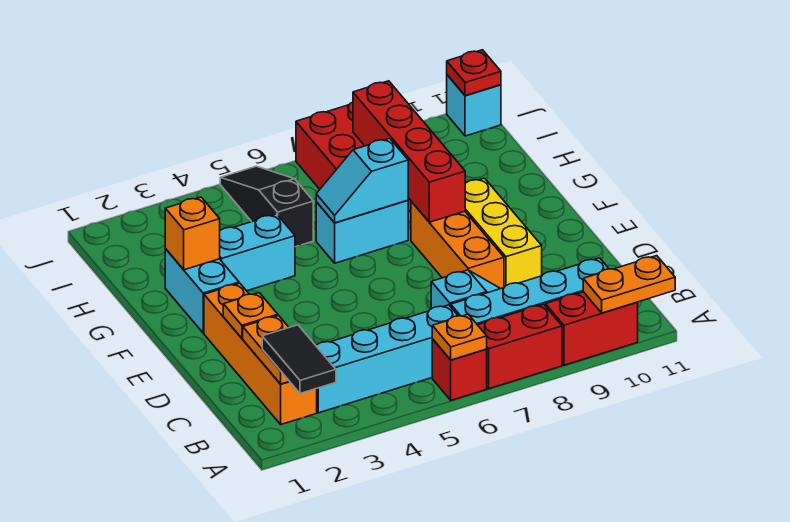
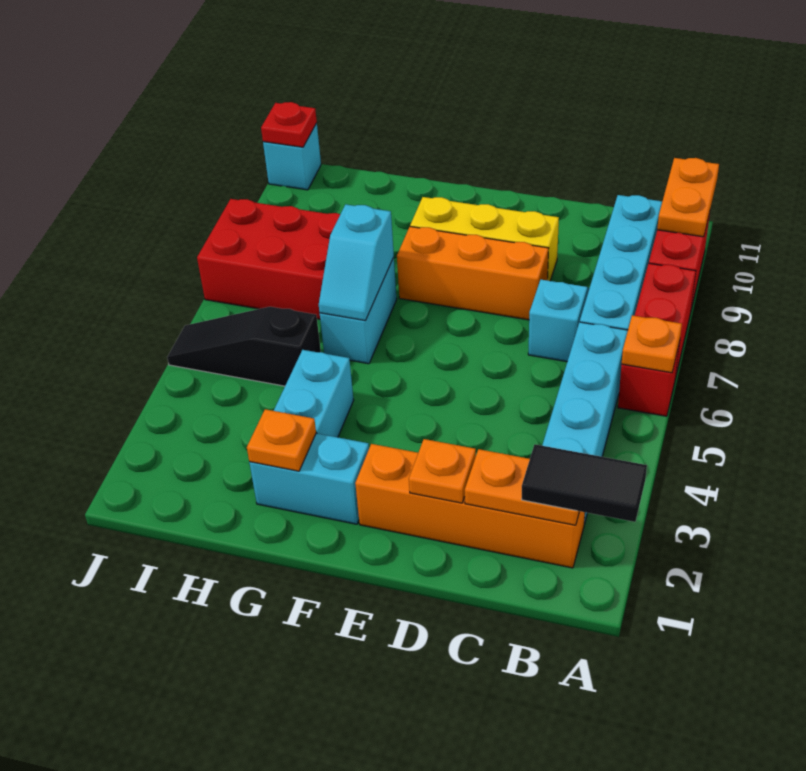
red 1x4 brick [353,81,465,222] -> none
orange 1x1 brick [165,197,220,270] -> orange 1x1 plate [247,409,316,471]

